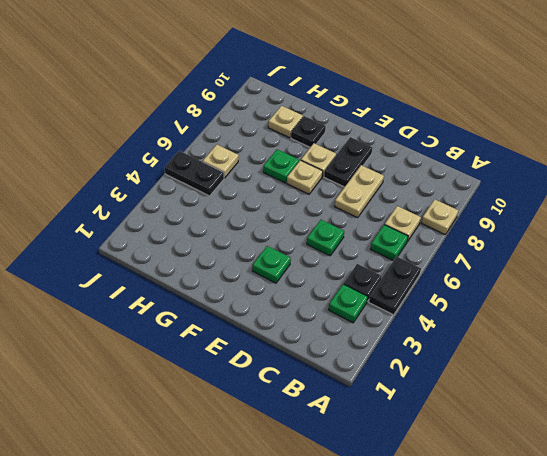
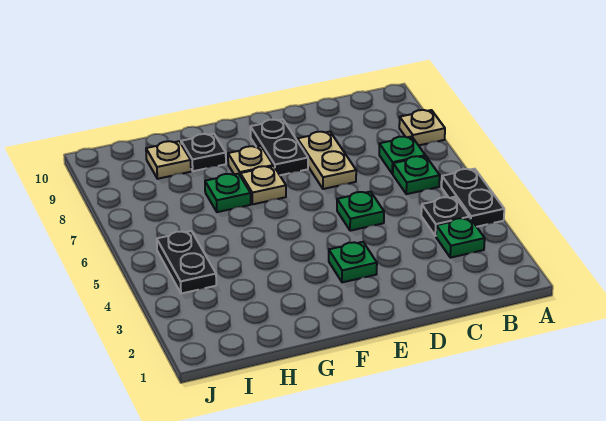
tan 1x1 plate [385,206,421,242] -> green 1x1 plate [379,136,425,174]
black 1x2 plate [165,151,224,196] -> black 1x2 plate turned to [157,231,216,294]
tan 1x1 plate [203,145,239,178] -> none

